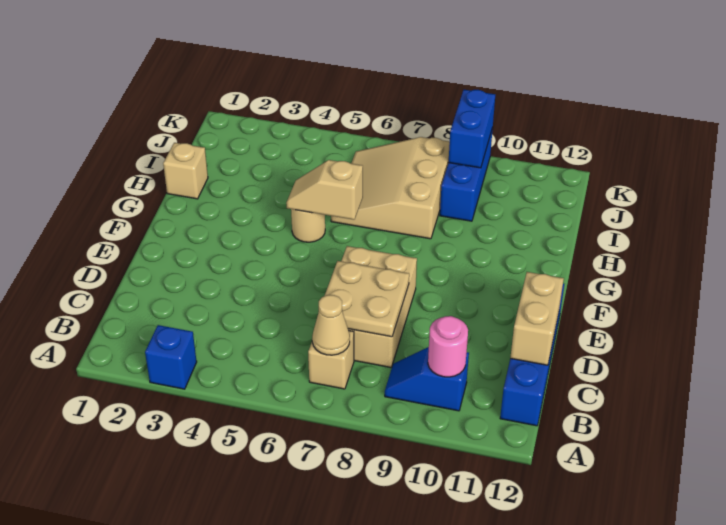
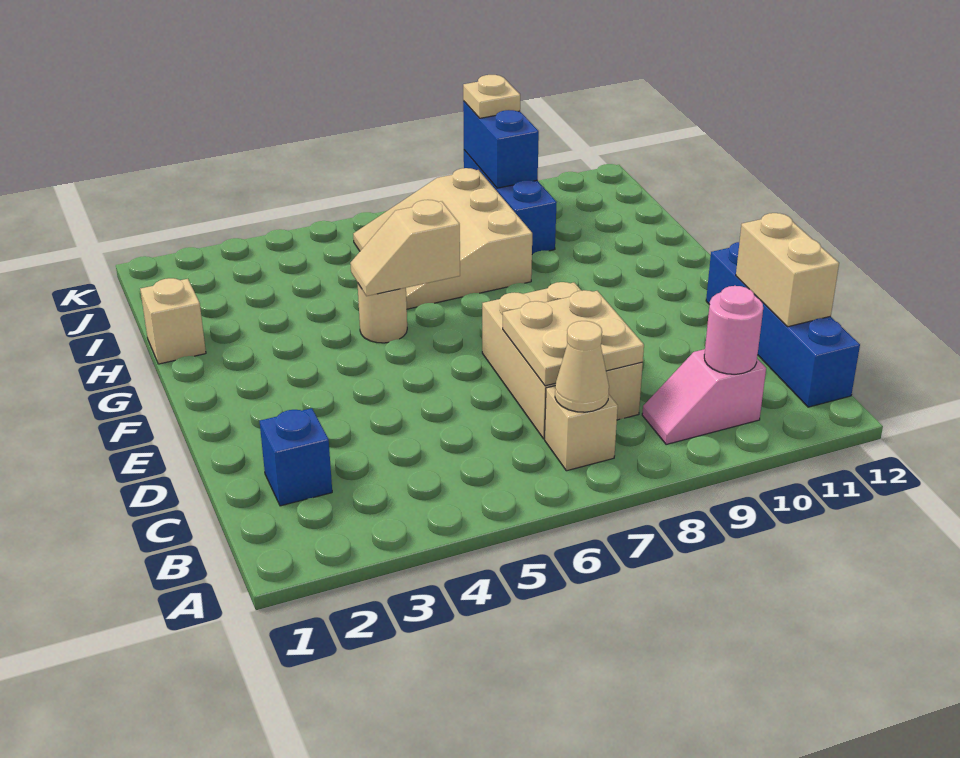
blue 1x1 brick [145,325,197,389] -> blue 1x1 brick moved to [260,408,332,506]
blue 1x2 slope [385,347,469,411] -> pink 1x2 slope [642,349,766,445]
none -> tan 1x1 plate [463,75,520,118]

